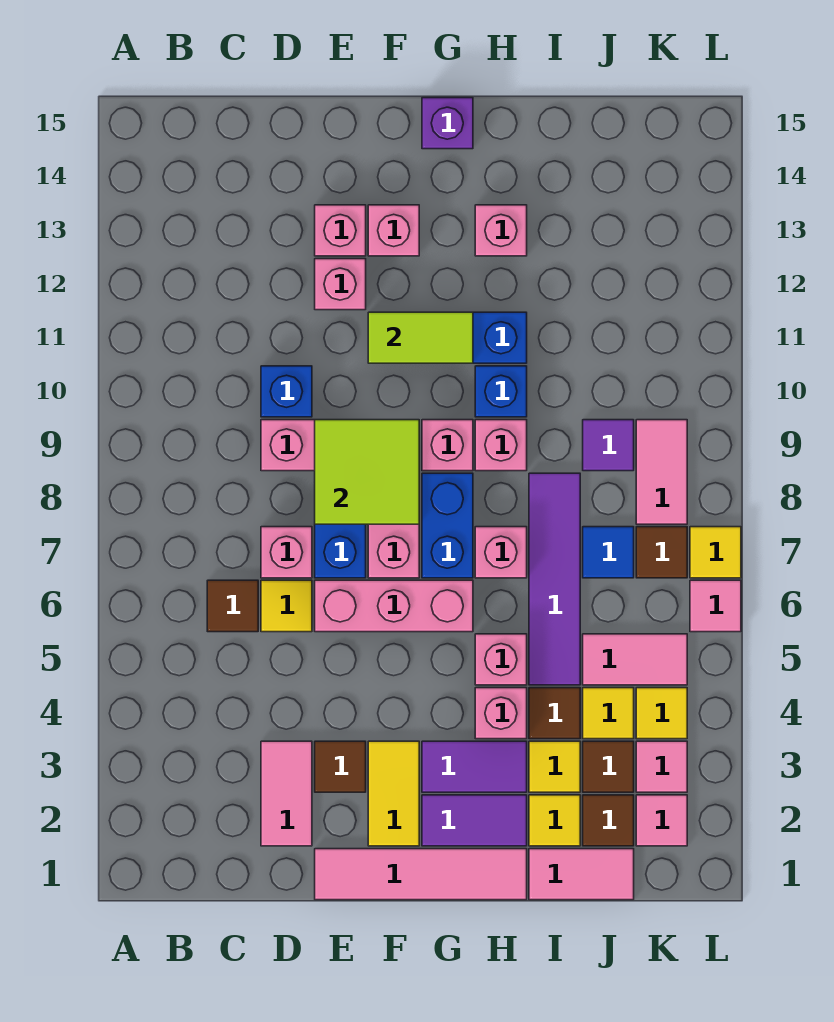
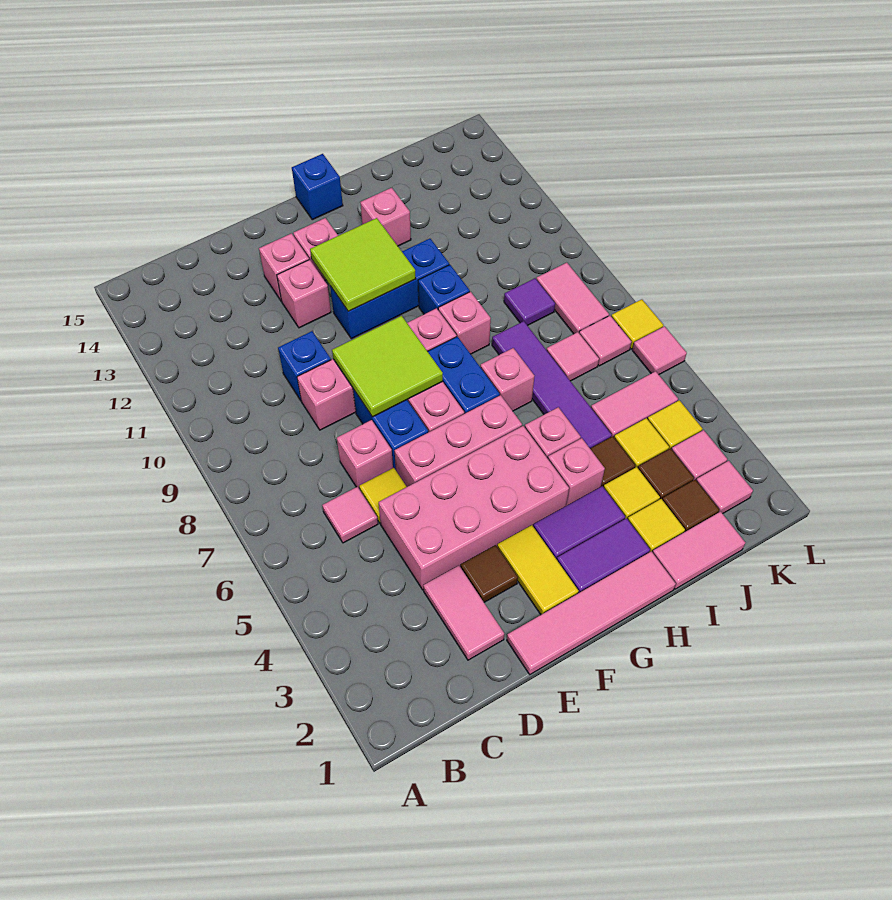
brown 1x1 tile [207,580,258,632] -> pink 1x1 tile [322,487,378,543]
none -> pink 2x4 brick [379,426,569,590]
lime 1x2 tile [368,312,473,363] -> lime 2x2 tile [310,218,416,311]
purple 1x1 brick [422,98,473,149] -> blue 1x1 brick [292,154,343,220]
blue 1x1 tile [583,527,634,578] -> pink 1x1 tile [547,332,599,381]
brown 1x1 tile [636,527,687,578] -> pink 1x1 tile [579,316,631,366]

